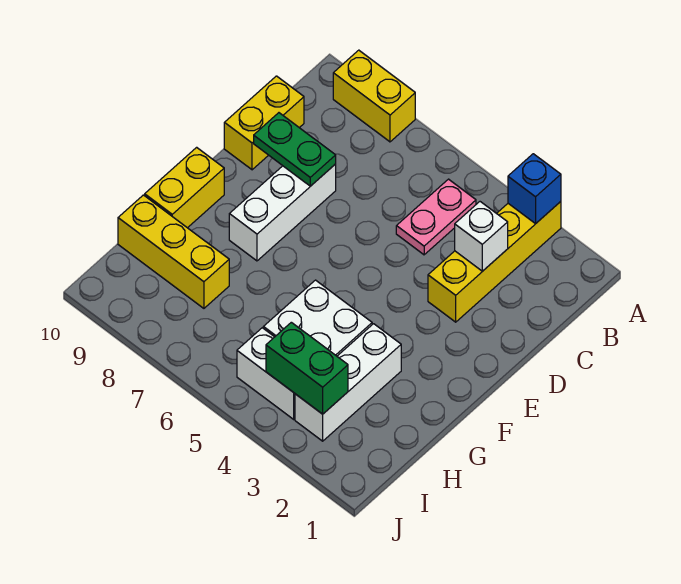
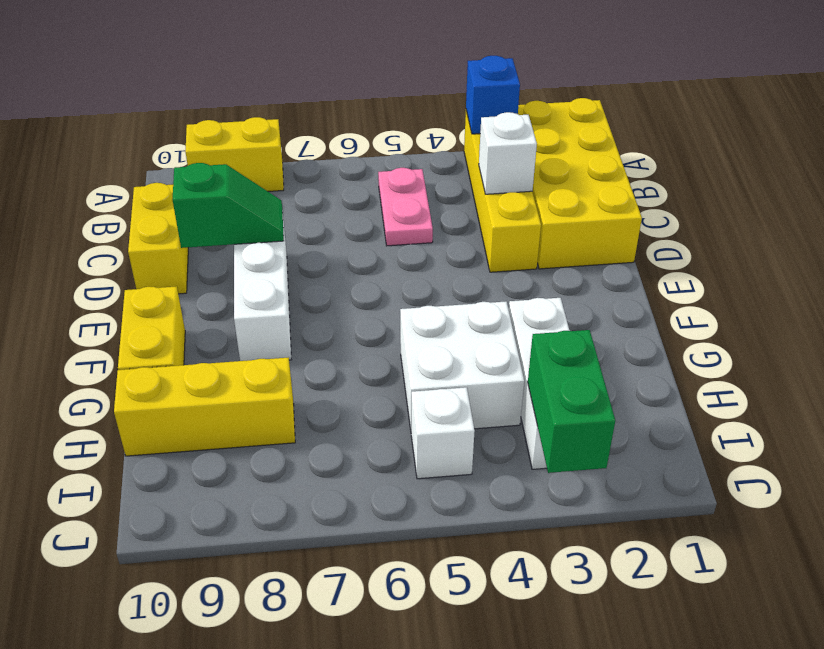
none -> yellow 2x4 brick [518,98,642,269]
green 1x2 plate [254,113,336,186] -> green 1x2 slope [172,163,284,248]
green 1x2 brick [266,322,348,414] -> green 1x2 brick turned to [528,330,615,473]
white 1x2 brick [237,328,295,419] -> white 1x1 brick [411,387,475,479]

